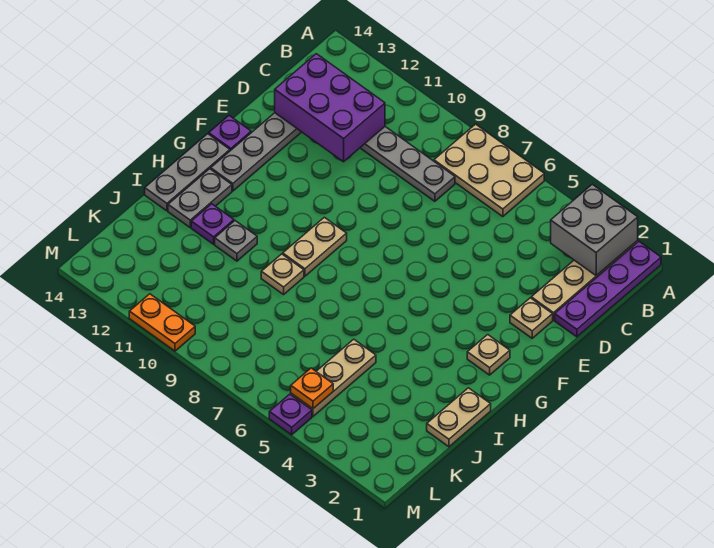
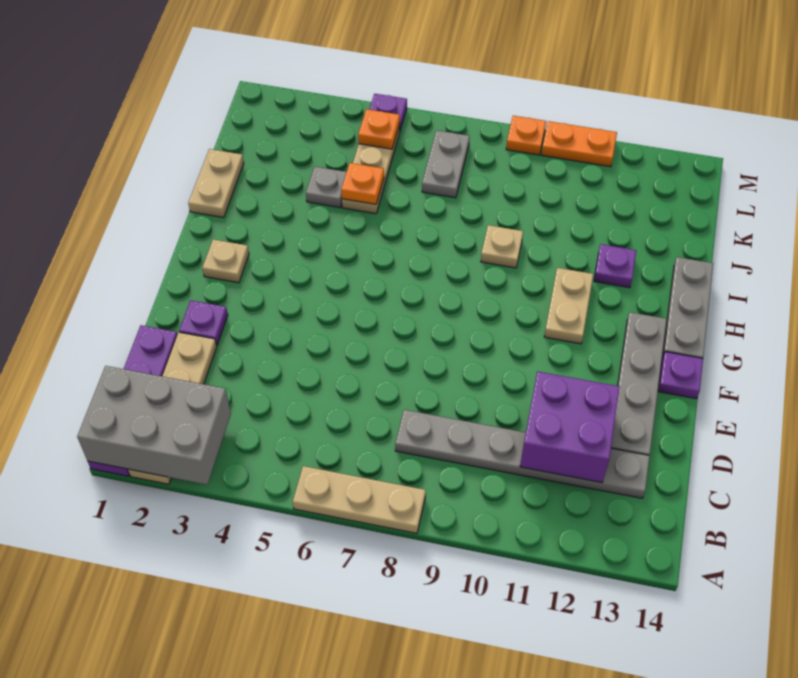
grey 2x2 brick [551,184,638,276] -> grey 2x3 brick [77,366,231,485]
tan 2x3 plate [434,124,544,217] -> tan 1x3 plate [293,466,426,533]
purple 2x3 brick [275,54,385,162] -> purple 2x2 brick [520,372,620,483]
tan 1x1 plate [510,298,553,338] -> purple 1x1 plate [179,300,228,346]
tan 1x2 plate [283,217,347,276] -> tan 1x2 plate moved to [544,268,593,344]
grey 1x2 plate [168,169,232,227] -> grey 1x2 plate moved to [422,130,470,198]
grey 1x1 plate [215,221,257,261] -> grey 1x1 plate moved to [306,167,346,208]
none -> orange 1x1 plate [341,163,384,204]
none -> orange 1x1 plate [506,116,546,155]

